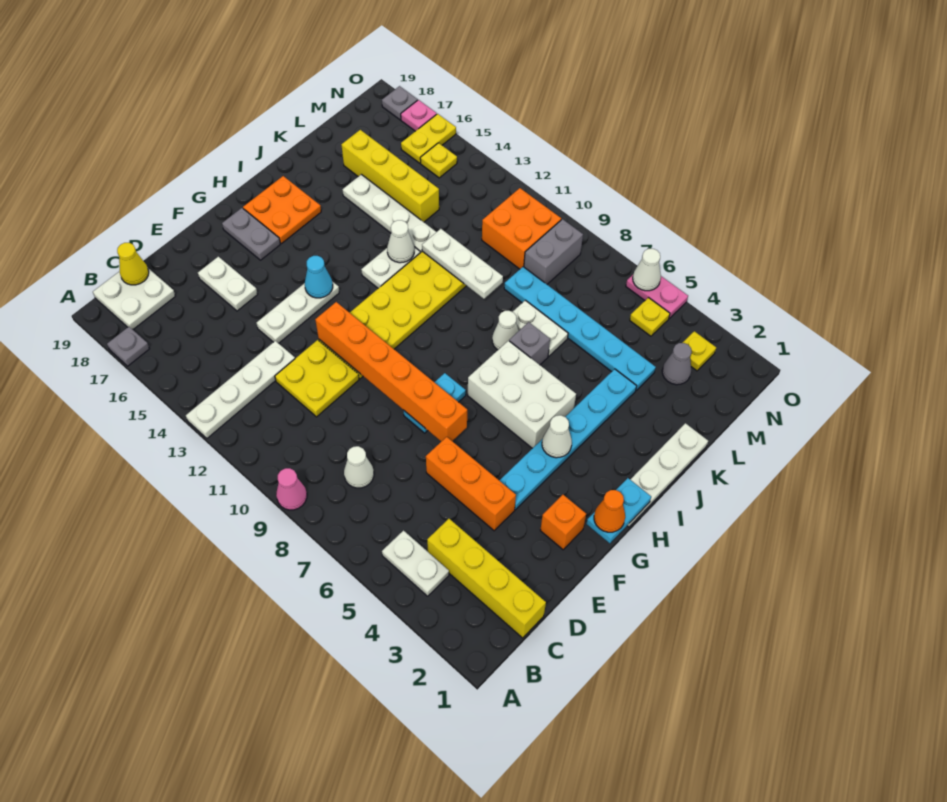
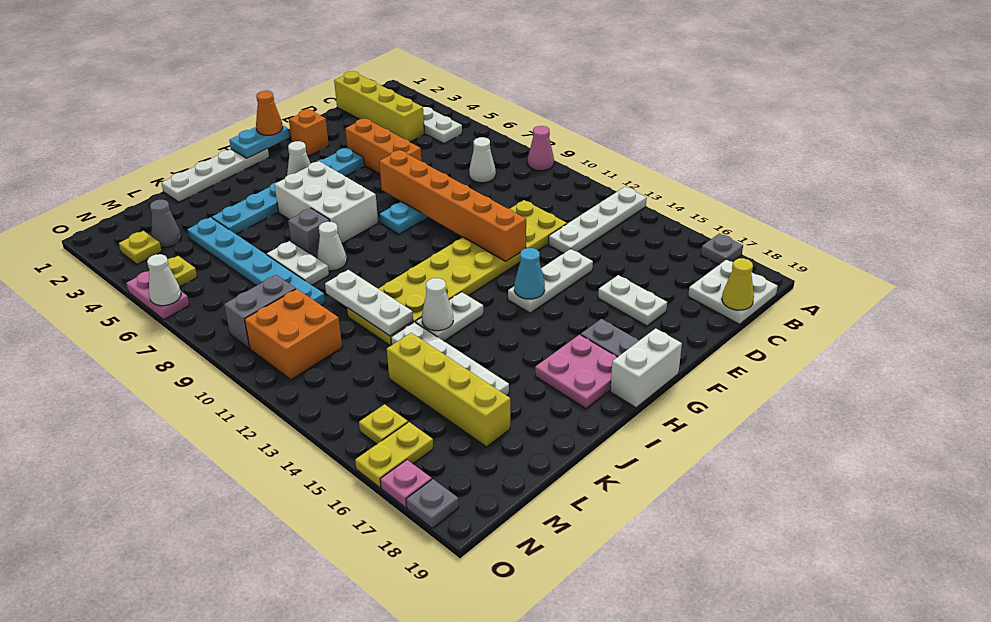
none -> white 1x2 brick [610,328,682,408]
orange 2x2 plate [243,176,321,244] -> pink 2x2 plate [535,334,617,408]

